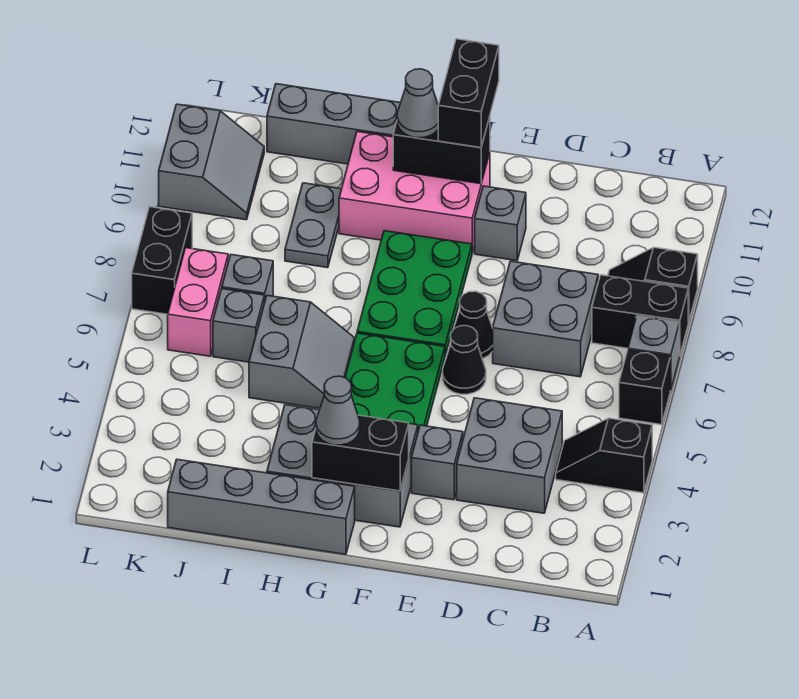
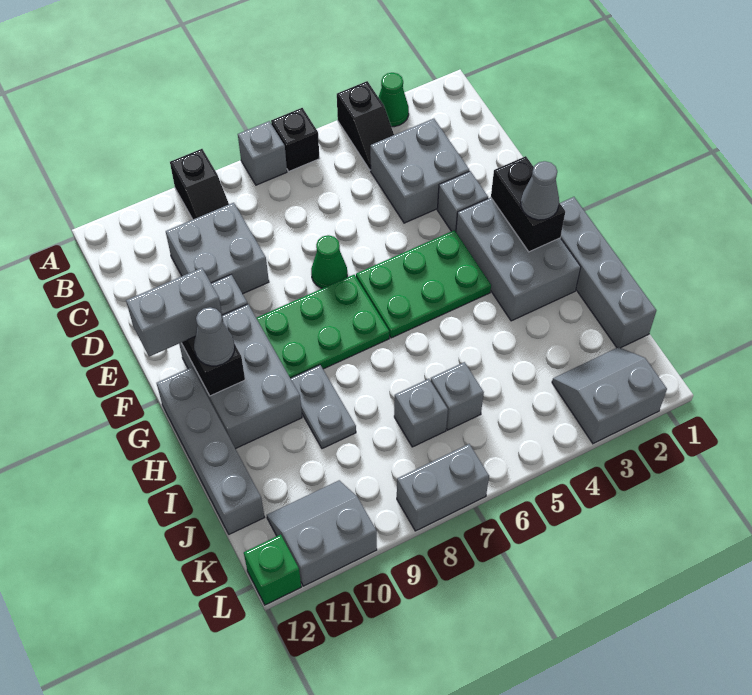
none -> green 1x1 cone [378,73,409,127]
black 1x2 brick [592,275,688,356] -> none
grey 2x2 brick [493,261,598,377] -> grey 2x2 brick moved to [166,203,269,294]
black 1x1 cone [442,326,486,394] -> none
black 1x1 cone [454,291,493,359] -> green 1x1 cone [311,235,347,288]
pink 2x3 brick [339,132,490,253] -> grey 2x3 brick [179,304,302,449]
black 1x2 brick [438,39,499,148] -> grey 1x2 brick [126,268,223,357]
grey 2x2 slope [249,296,355,408] -> grey 2x2 slope moved to [552,347,667,444]
grey 1x2 plate [285,183,341,268] -> grey 1x2 plate turned to [290,365,356,449]
pink 1x2 brick [168,248,228,356] -> none
black 1x2 brick [132,207,192,314] -> grey 1x2 brick [397,444,489,531]
none -> green 1x1 brick [244,535,301,605]

